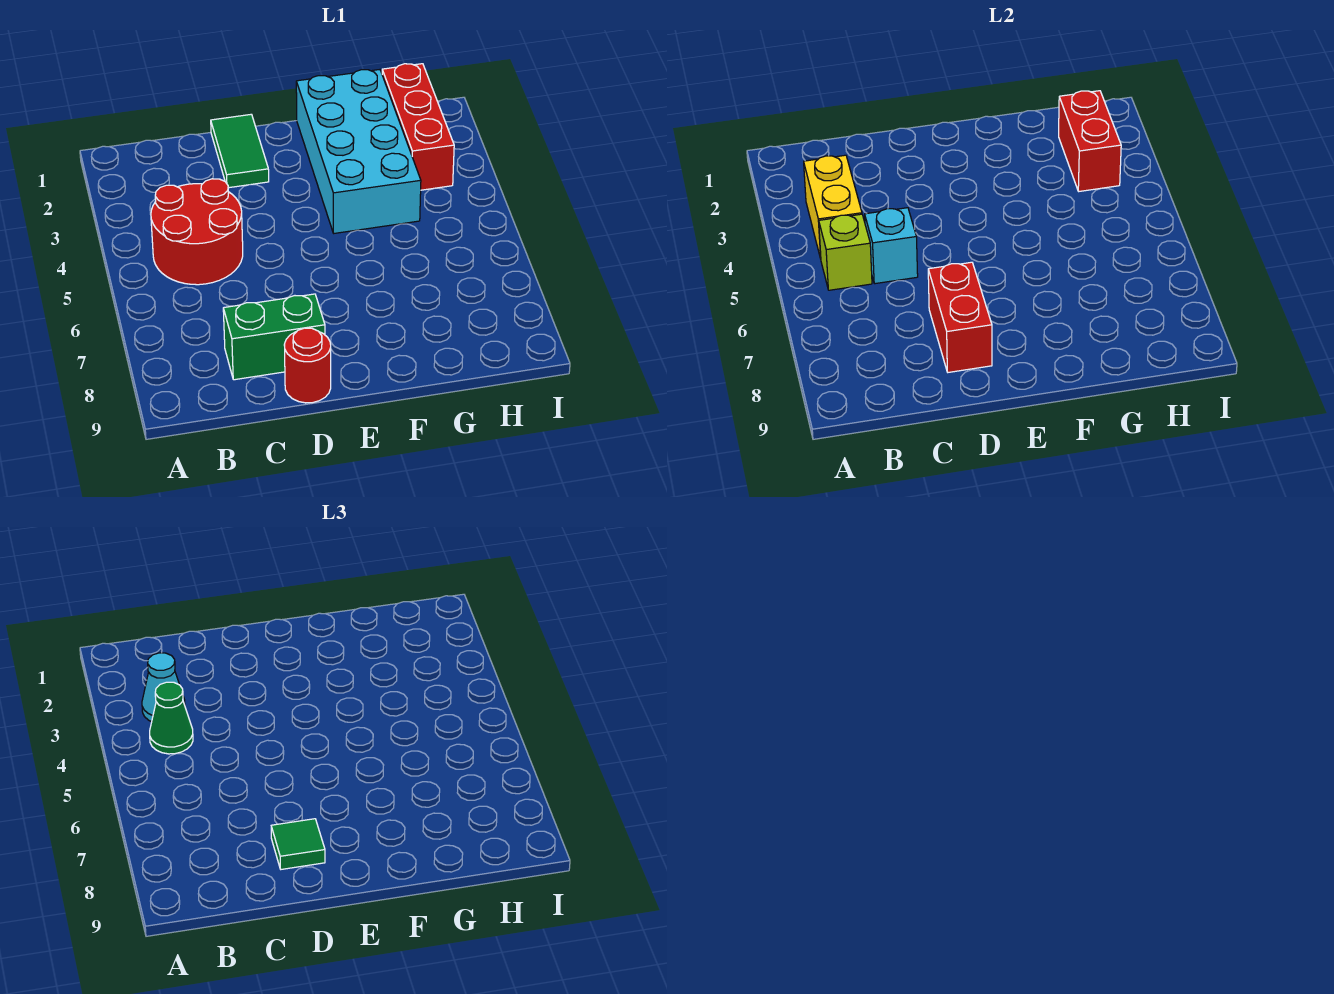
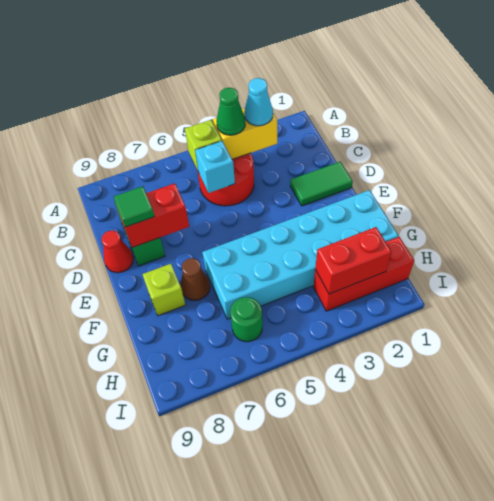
red 1x1 round brick [284,328,331,403] -> red 1x1 cone [102,230,133,273]
cyan 2x4 brick [296,70,421,233] -> cyan 2x6 brick [202,190,398,319]
none -> brown 1x1 cone [180,258,210,300]
none -> lime 1x1 brick [142,264,185,316]
none -> green 1x1 round brick [230,297,262,342]

